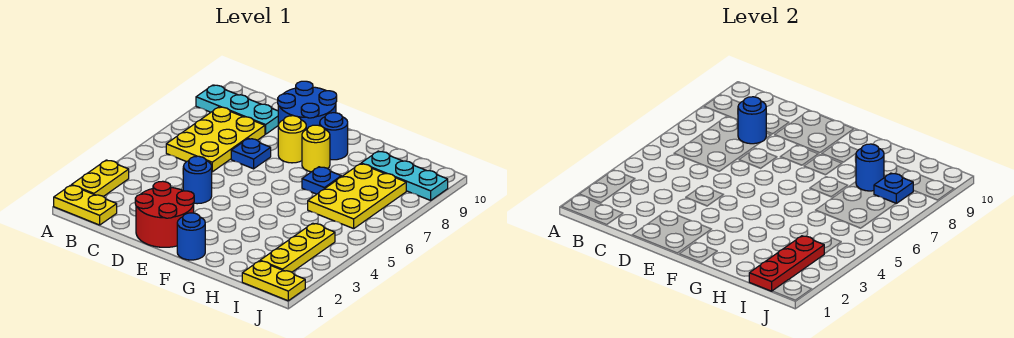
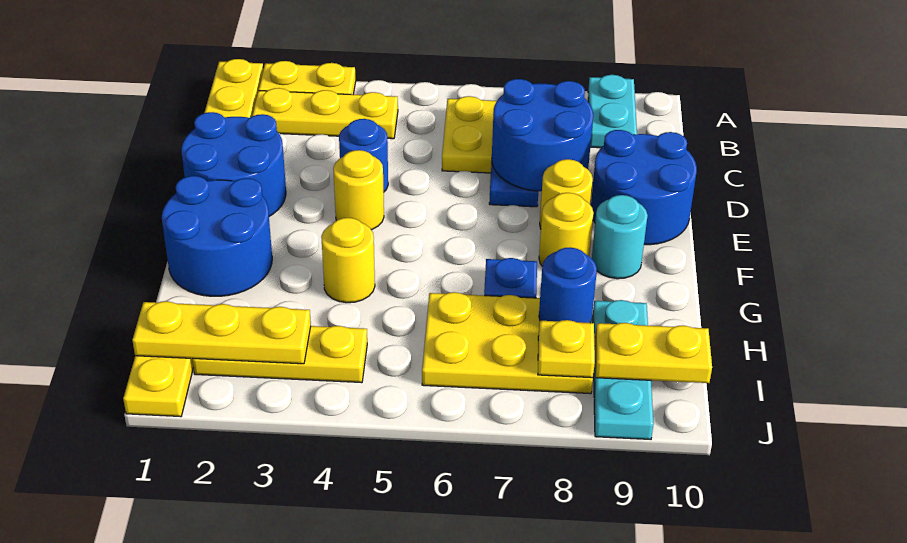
cyan 1x3 plate [196,85,278,134] -> cyan 1x2 plate [588,75,637,148]
none -> yellow 1x3 plate [252,88,398,139]
blue 1x1 round brick [738,97,767,144] -> blue 2x2 round brick [492,79,593,191]
red 2x2 round brick [135,181,194,247] -> blue 2x2 round brick [181,112,286,216]
none -> yellow 1x1 round brick [333,150,384,230]
blue 1x1 round brick [177,213,205,260] -> blue 2x2 round brick [162,176,272,296]
blue 1x1 round brick [320,113,348,160] -> cyan 1x1 round brick [592,195,648,279]
none -> yellow 1x1 round brick [321,218,375,303]
red 1x3 plate [749,236,824,291] -> yellow 1x3 plate [132,301,311,364]
blue 1x1 plate [874,173,914,203] -> yellow 1x1 plate [538,320,595,378]
none -> yellow 1x2 plate [595,323,712,383]

